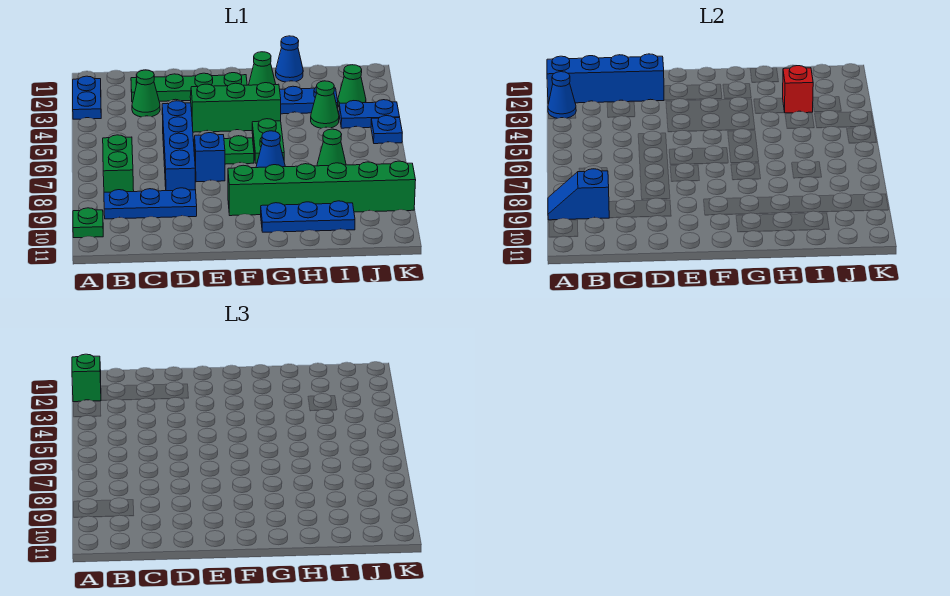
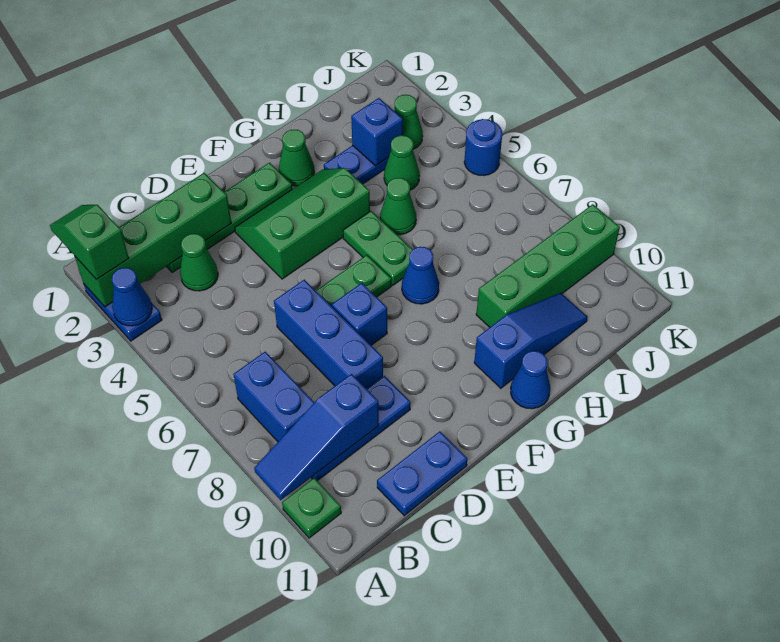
blue 1x4 brick [547,54,664,104] -> green 1x4 brick [75,173,231,307]
blue 1x2 slope [548,169,609,220] -> blue 1x3 slope [254,374,379,500]
green 1x2 brick [103,135,134,192] -> blue 1x2 brick [233,352,315,442]
blue 1x4 brick [162,101,196,191] -> blue 1x3 brick [274,280,383,389]
green 1x6 brick [228,161,416,216] -> green 1x4 brick [476,204,620,327]
blue 1x3 plate [261,201,355,232] -> blue 1x3 slope [474,293,587,388]
blue 1x1 cone [276,36,303,82] -> blue 1x1 cone moved to [511,351,550,409]
red 1x1 brick [783,66,813,113] -> blue 1x1 brick [351,98,403,166]
green 1x1 cone [317,129,346,166] -> green 1x1 cone moved to [380,178,416,235]
blue 1x2 plate [339,100,400,128] -> blue 1x2 plate moved to [377,431,467,516]
blue 1x1 plate [371,116,402,144] -> blue 1x1 round brick [464,119,502,176]

